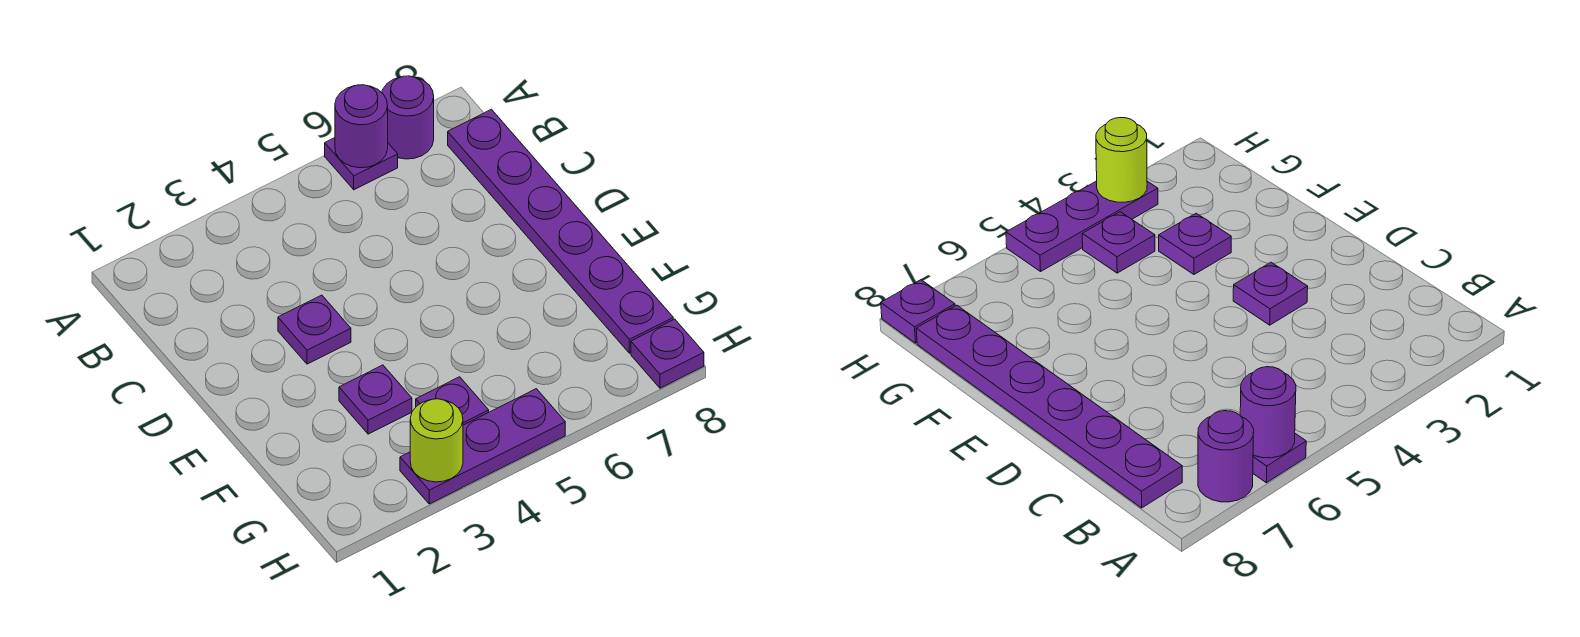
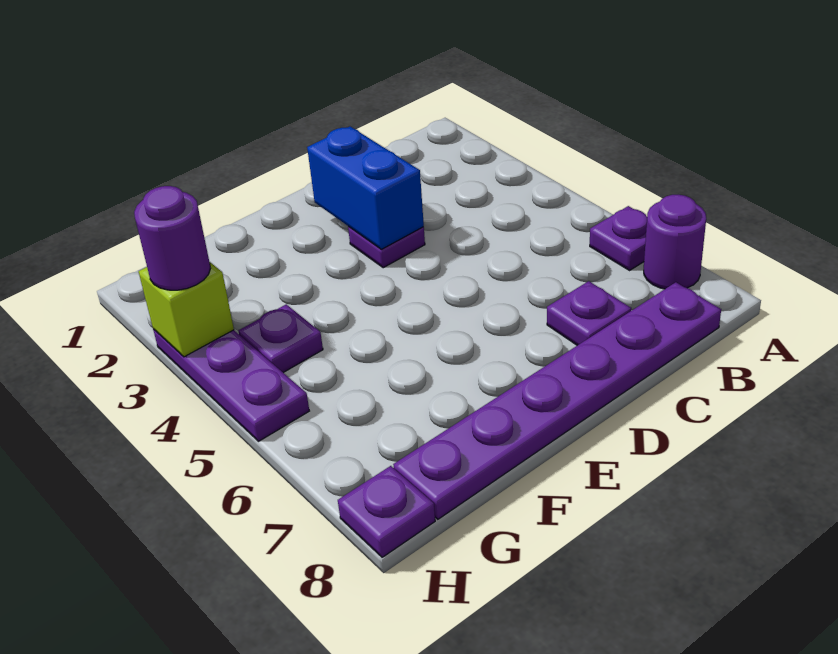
purple 1x1 round brick [335,85,388,168] -> purple 1x1 round brick moved to [134,186,211,290]
none -> blue 1x2 brick [307,127,424,249]
purple 1x1 plate [339,365,412,434] -> purple 1x1 plate moved to [547,281,631,345]
lime 1x1 round brick [410,399,463,482] -> lime 1x1 brick [139,262,234,357]

